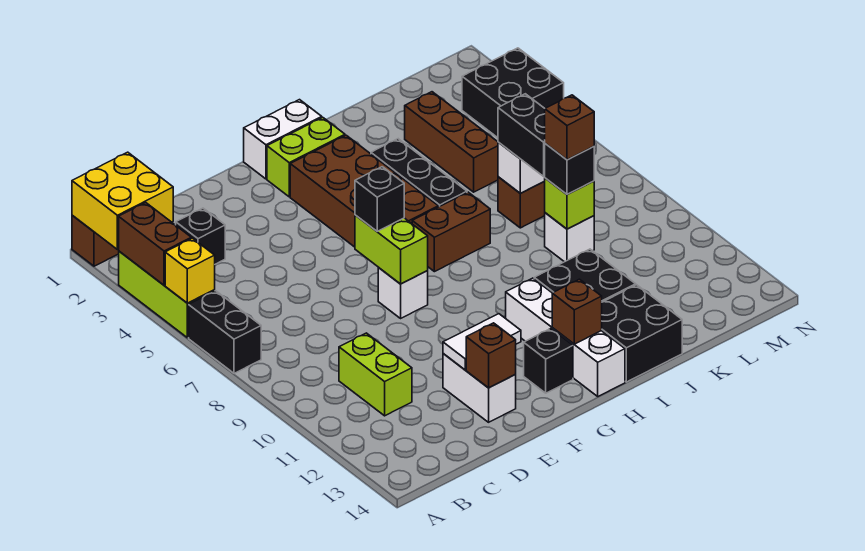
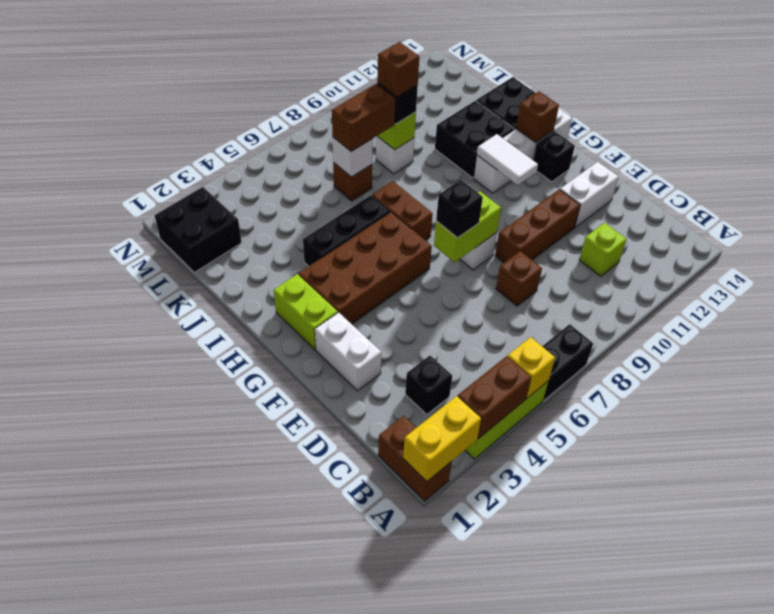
yellow 2x2 brick [72,152,173,249] -> yellow 1x2 brick [403,396,481,481]
lime 1x2 brick [339,333,412,416] -> lime 1x1 brick [579,223,627,276]
white 1x2 tile [443,314,521,370] -> white 1x2 tile moved to [477,134,538,185]
brown 1x1 brick [466,323,516,388] -> brown 1x1 brick moved to [496,251,542,306]
white 1x2 brick [244,100,322,179] -> white 1x2 brick moved to [315,312,381,391]
brown 1x3 brick [405,92,498,192] -> brown 1x3 brick moved to [495,189,580,263]
black 1x2 brick [498,94,545,176] -> brown 1x2 brick [332,84,396,151]
black 2x2 brick [462,48,564,138] -> black 2x2 brick moved to [155,187,242,273]

